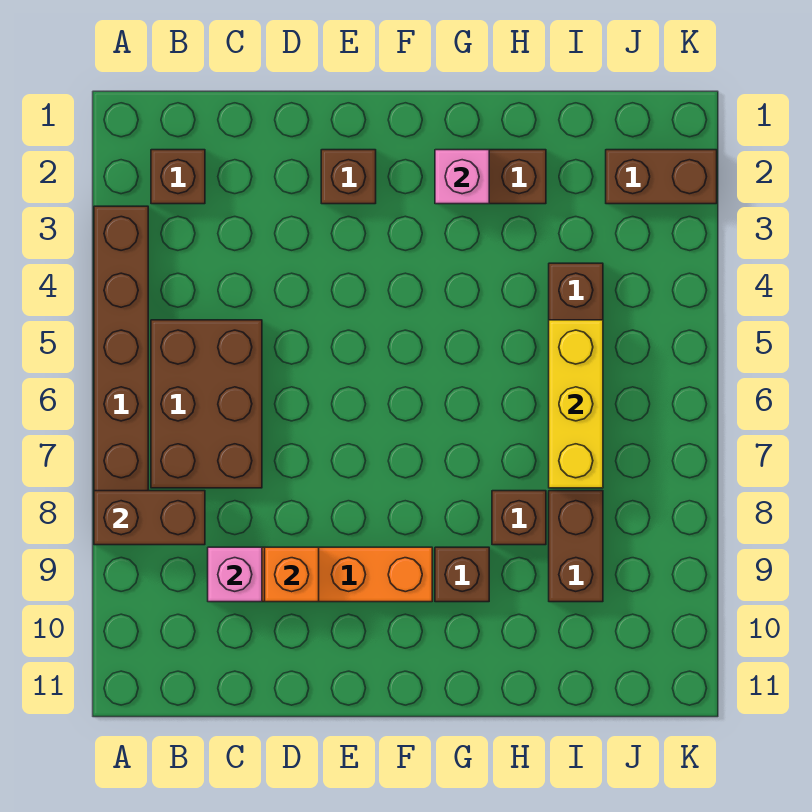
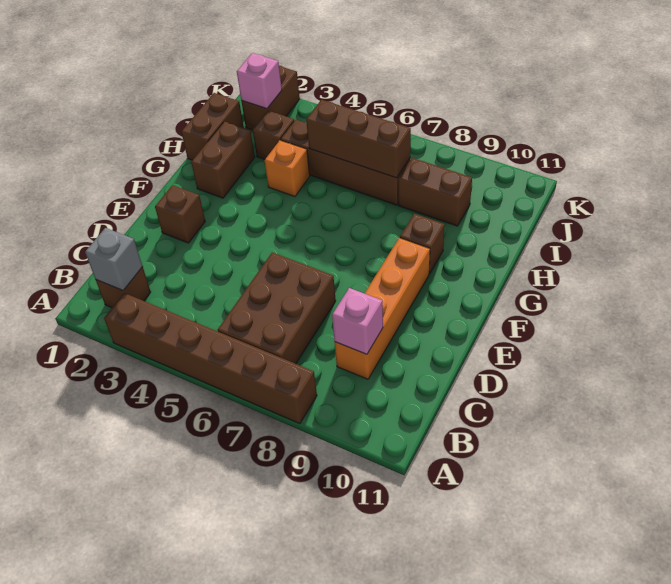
brown 1x2 brick [94,491,205,545] -> brown 1x2 brick moved to [181,93,244,160]
none -> grey 1x1 brick [85,228,143,291]
brown 2x3 brick [151,320,262,488] -> brown 2x3 brick turned to [218,252,336,364]
orange 1x1 brick [265,547,319,602] -> orange 1x1 brick moved to [264,140,310,197]
pink 1x1 brick [435,150,489,204] -> pink 1x1 brick moved to [237,53,282,109]
brown 1x1 brick [492,491,546,545] -> brown 1x1 brick moved to [253,111,294,159]
yellow 1x3 brick [549,320,603,488] -> brown 1x3 brick [306,100,411,178]

